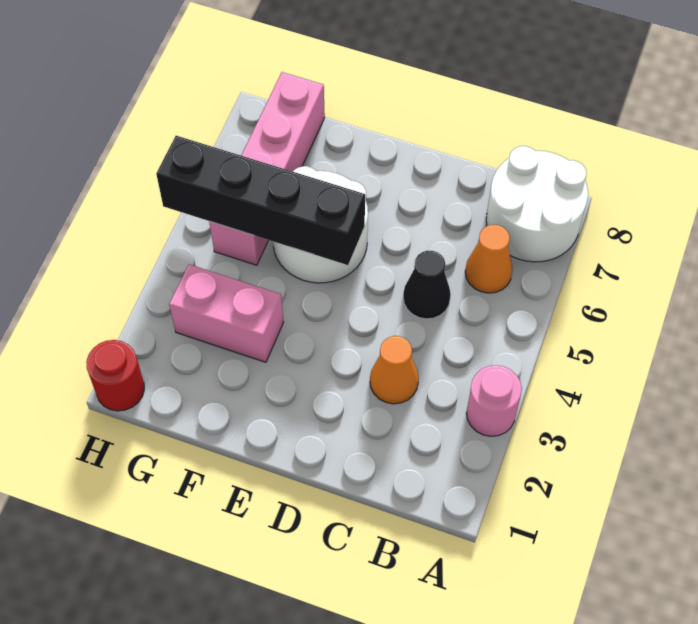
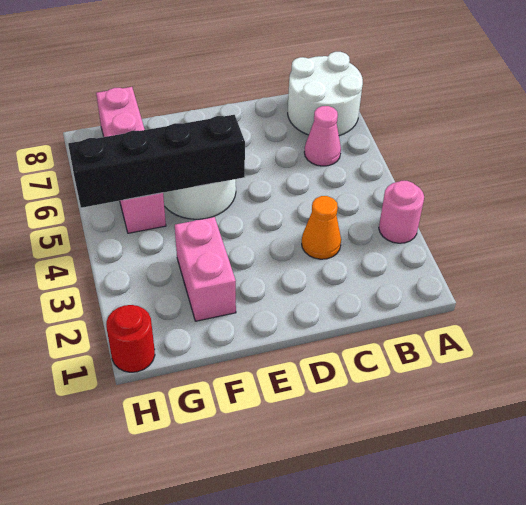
orange 1x1 cone [465,225,513,293] -> pink 1x1 cone [304,106,341,166]
black 1x1 cone [403,251,451,319] -> none
pink 1x2 brick [169,264,284,362] -> pink 1x2 brick turned to [175,217,236,321]

